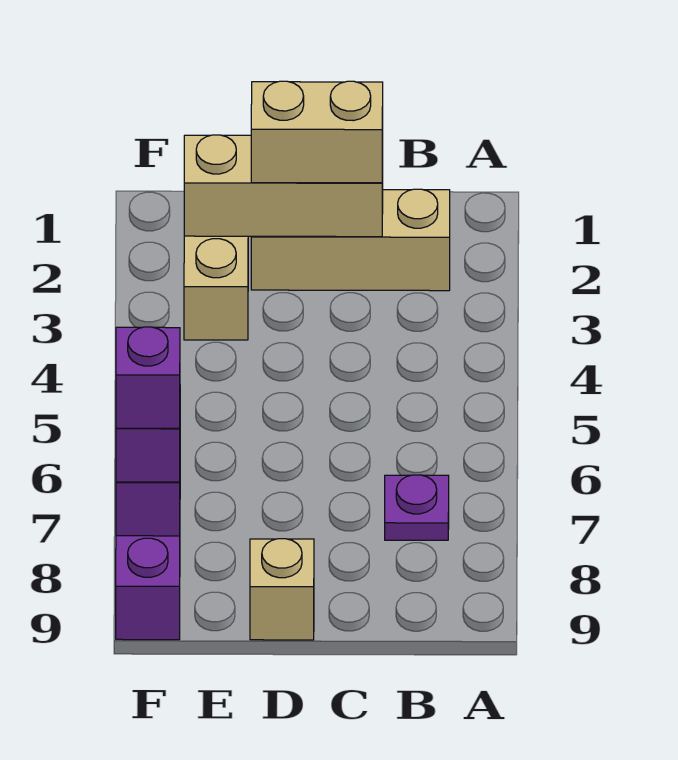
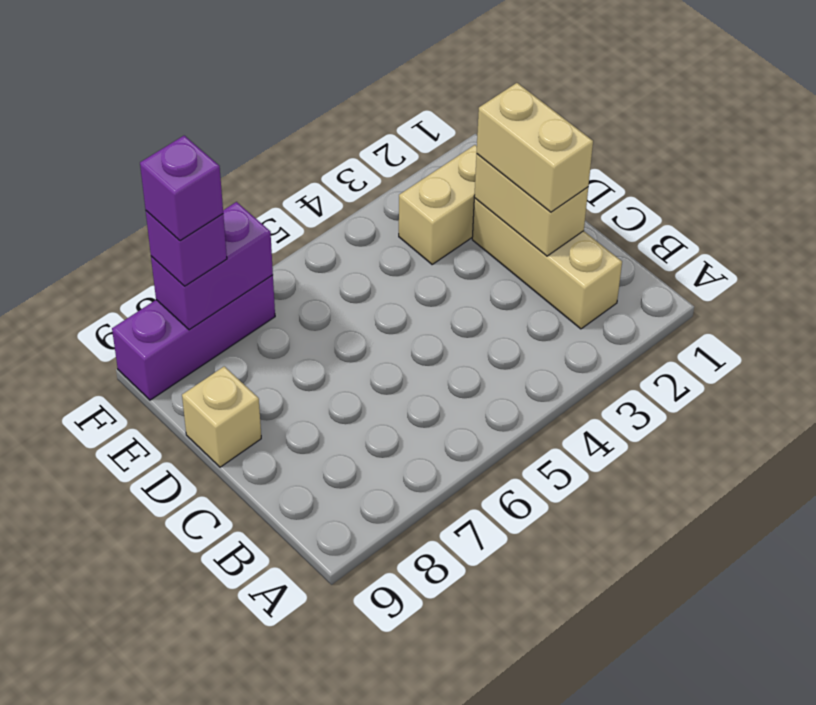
purple 1x1 plate [385,475,449,540] -> none
tan 1x3 brick [184,135,383,237] -> tan 1x2 brick [474,154,588,256]

